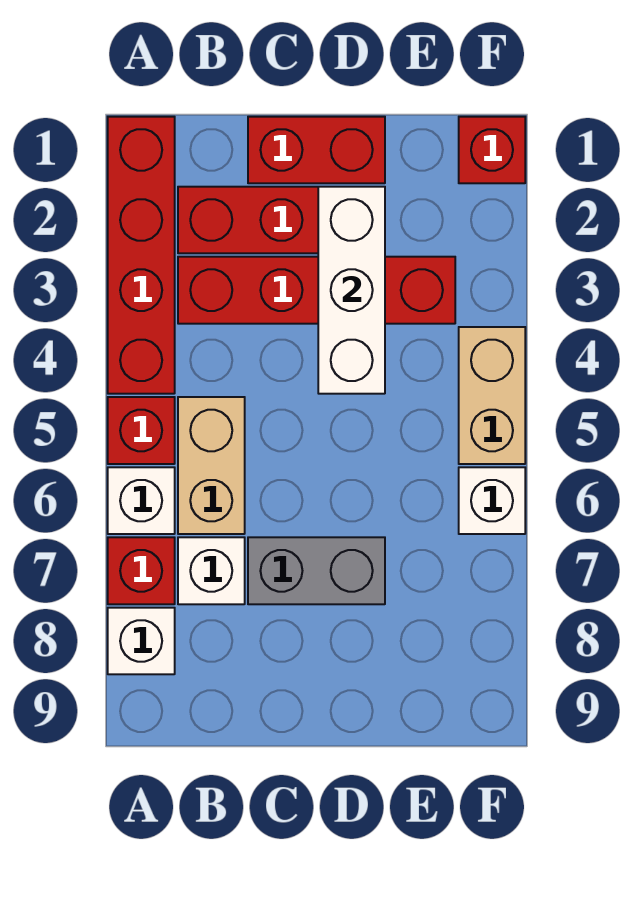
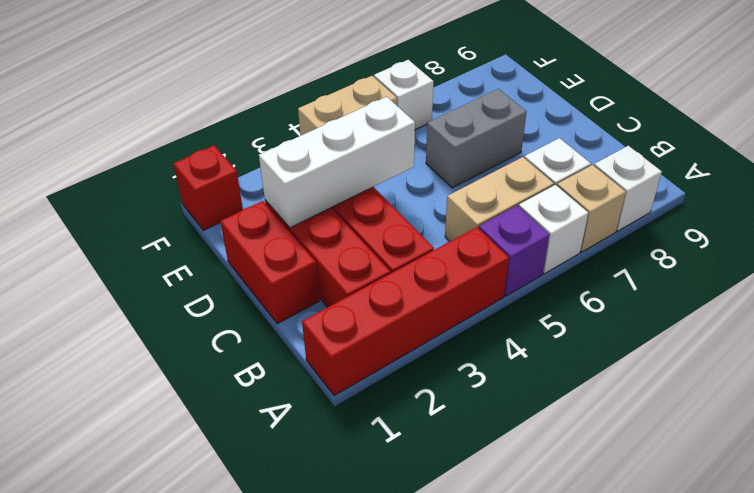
red 1x1 brick [108,397,175,464] -> purple 1x1 brick [479,206,549,296]
red 1x1 brick [108,537,175,604] -> tan 1x1 brick [557,165,626,252]
grey 1x2 brick [248,537,385,604] -> grey 1x2 brick turned to [426,89,527,188]

